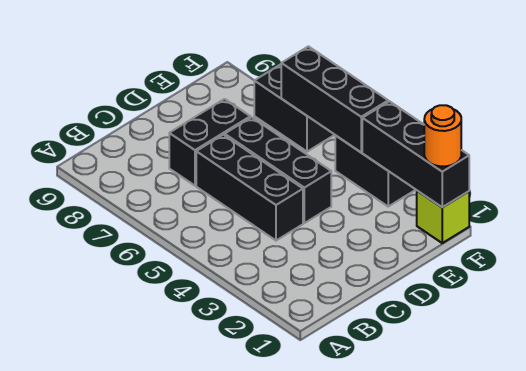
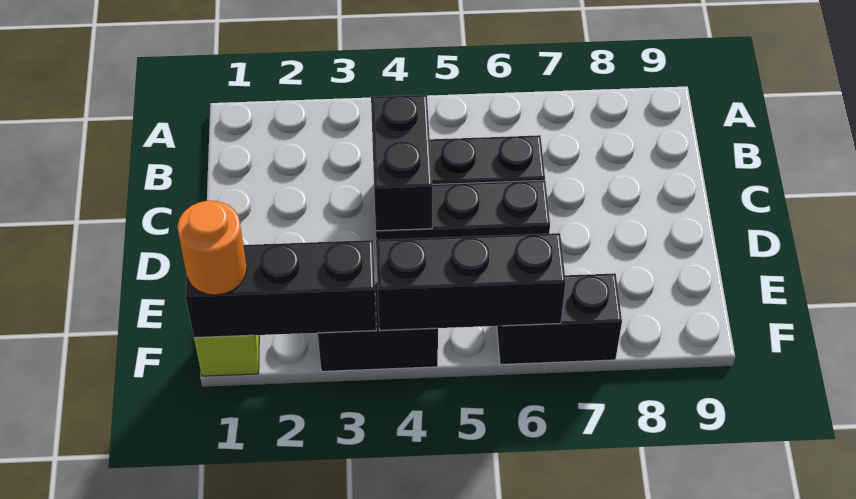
black 1x2 brick [169,99,250,186] -> black 1x2 brick moved to [371,95,432,231]

